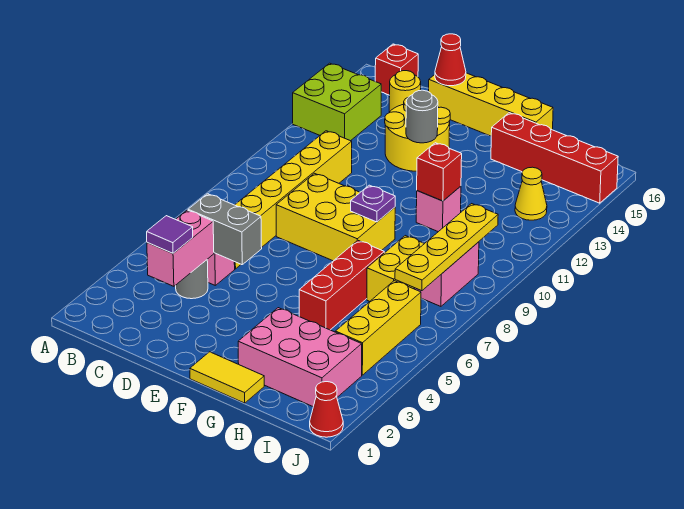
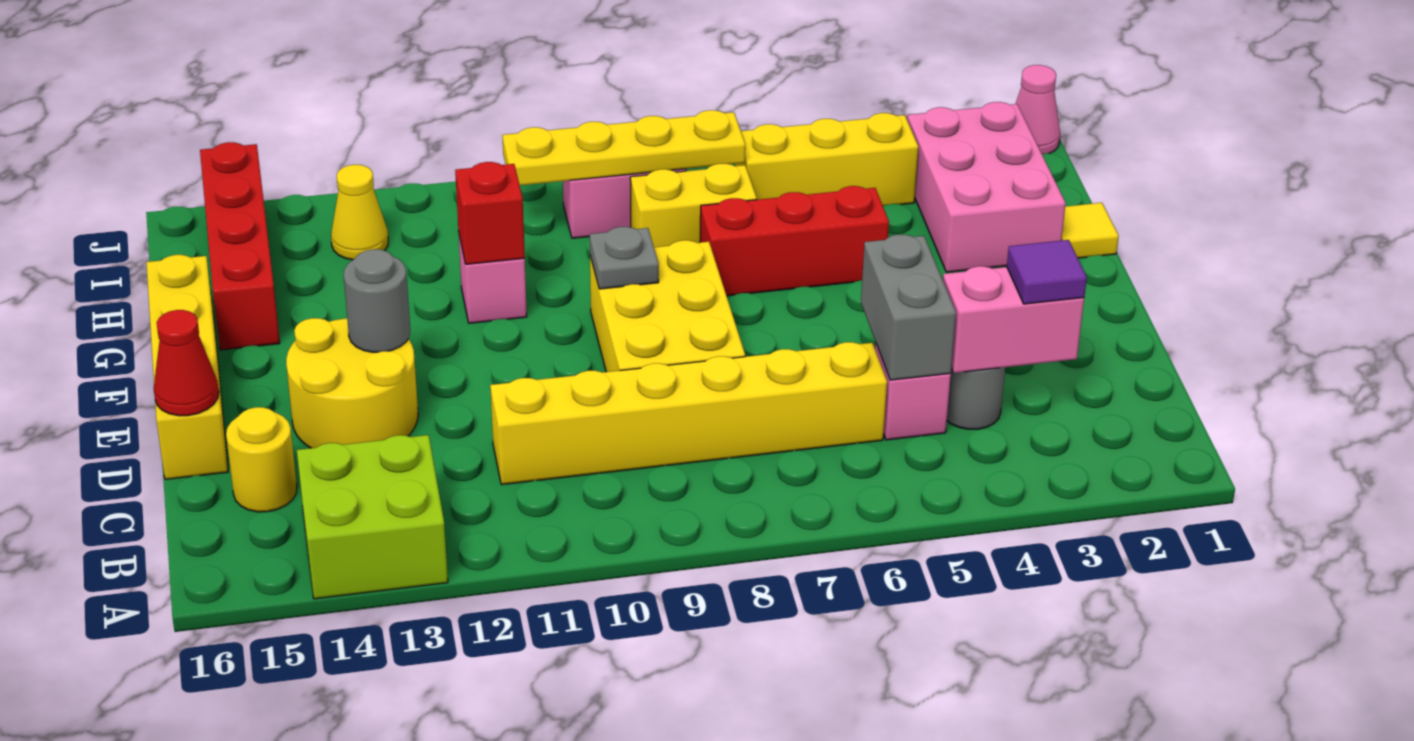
red 1x1 brick [375,44,418,95] -> none
yellow 1x2 tile [190,352,264,403] -> yellow 1x1 tile [1061,203,1119,258]
purple 1x1 plate [351,185,395,222] -> grey 1x1 plate [590,227,659,289]
red 1x1 cone [310,382,343,437] -> pink 1x1 cone [1015,65,1060,154]

